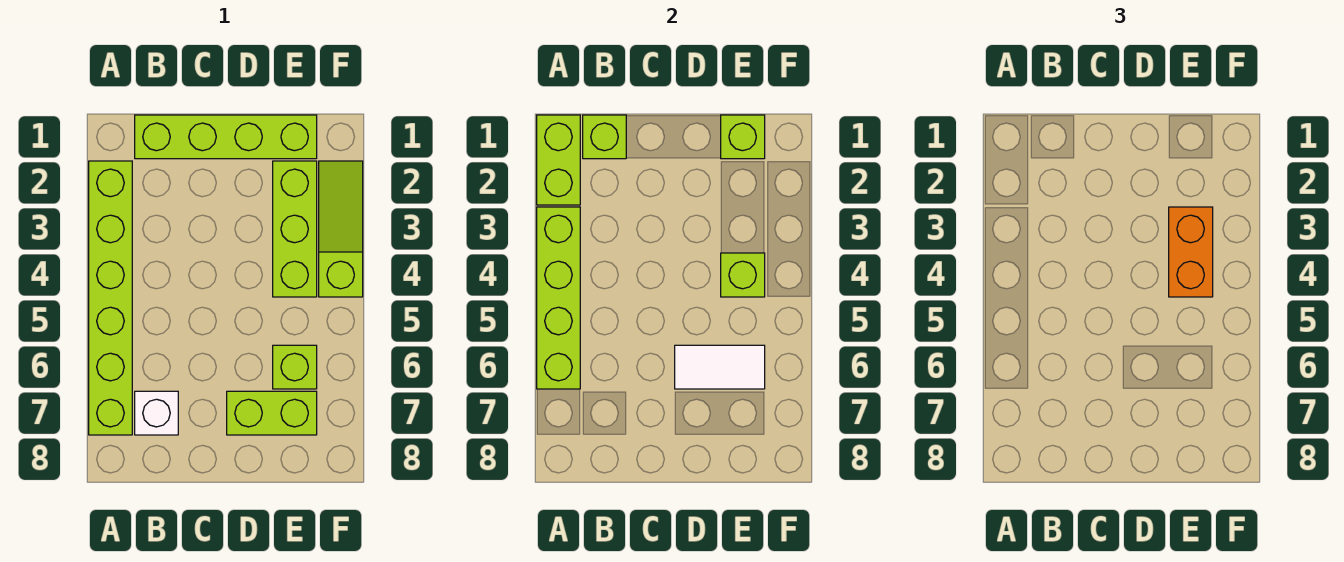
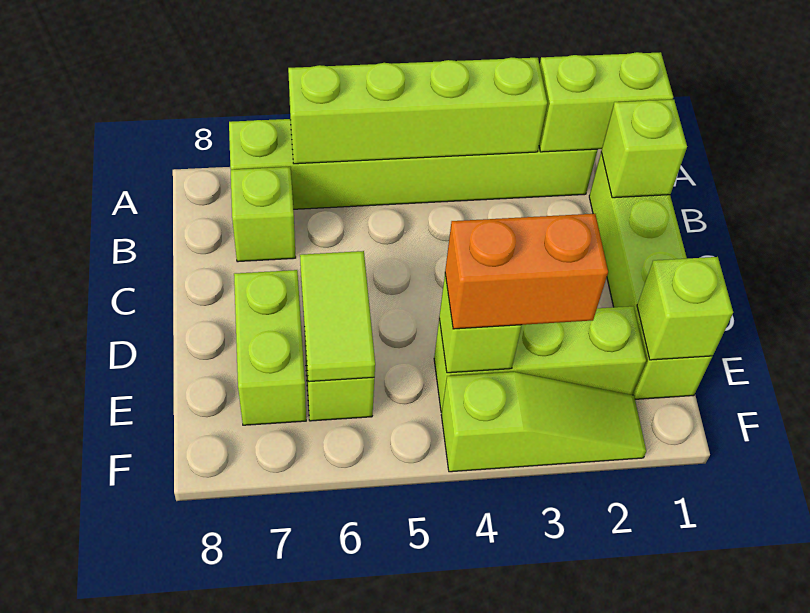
white 1x1 brick [135,391,178,435] -> lime 1x1 brick [231,167,296,262]
white 1x2 tile [675,345,765,389] -> lime 1x2 tile [300,251,375,382]

